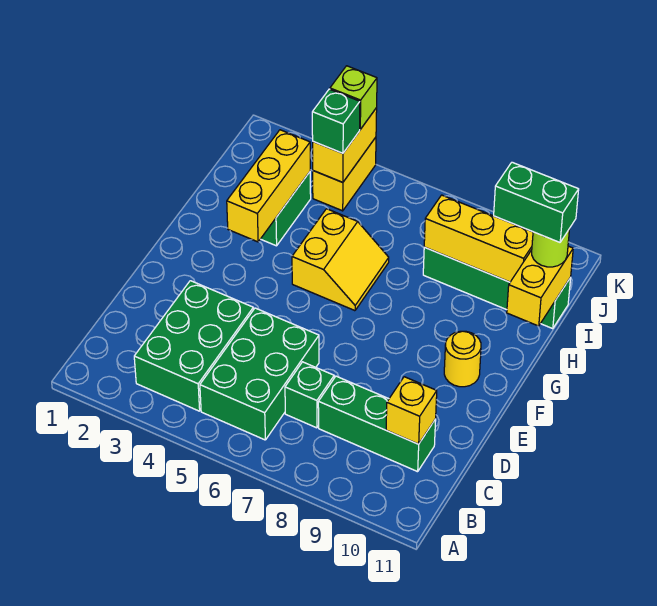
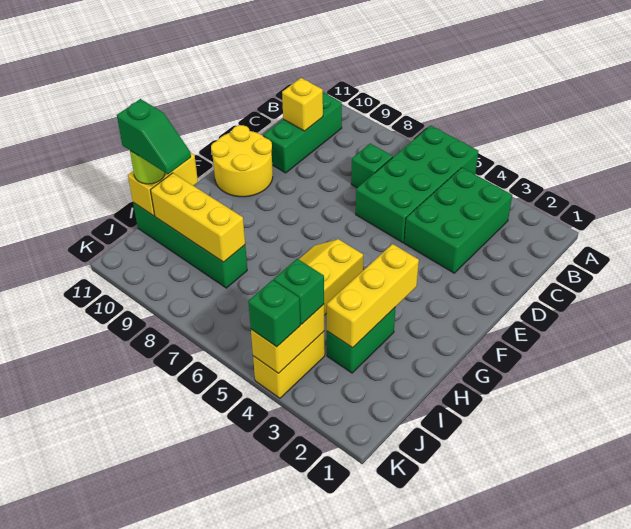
green 2x3 brick [200,308,319,440] -> green 2x4 brick [356,126,478,243]
green 1x3 brick [318,376,436,472] -> green 1x3 brick turned to [263,92,342,173]
yellow 1x1 round brick [444,331,481,387] -> yellow 2x2 round brick [211,125,273,197]
green 1x2 brick [494,162,579,242] -> green 1x2 slope [117,99,191,174]
lime 1x1 brick [330,66,377,129] -> green 1x1 brick [248,280,300,347]

